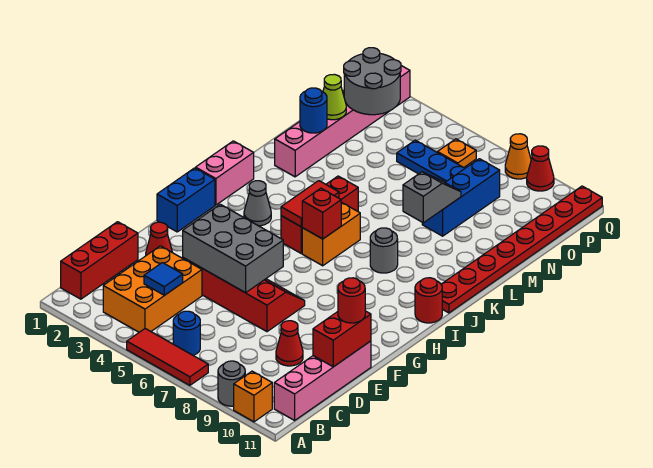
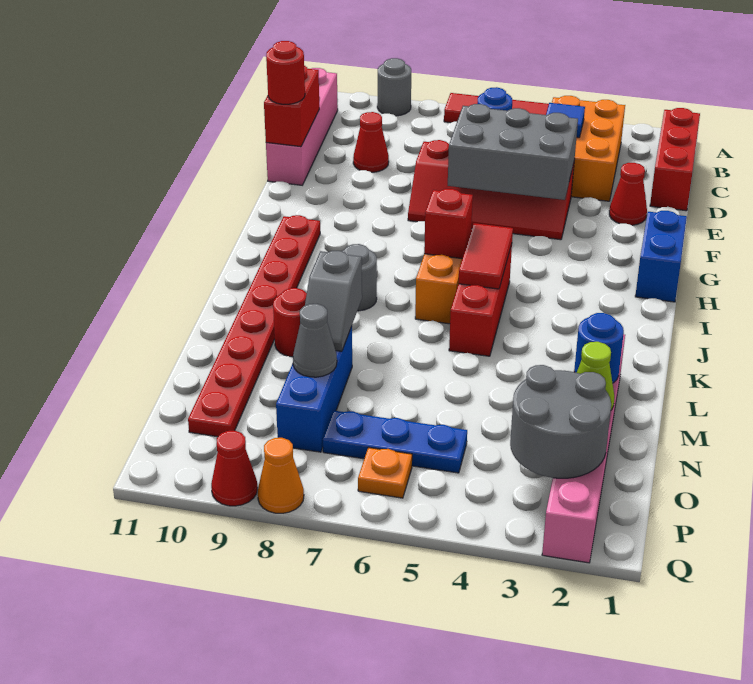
orange 1x1 brick [234,371,272,422] -> none
pink 1x2 brick [196,141,254,205] -> none
grey 1x1 cone [244,181,271,226] -> grey 1x1 cone moved to [293,304,337,377]
red 1x1 round brick [415,278,442,323] -> red 1x1 round brick moved to [273,288,307,357]
red 1x8 plate [441,186,602,313] -> red 1x8 plate moved to [188,215,320,437]

